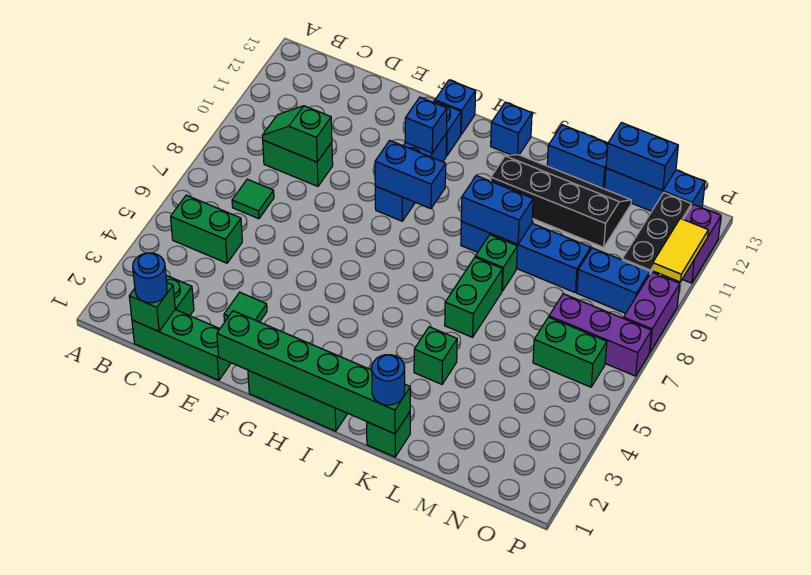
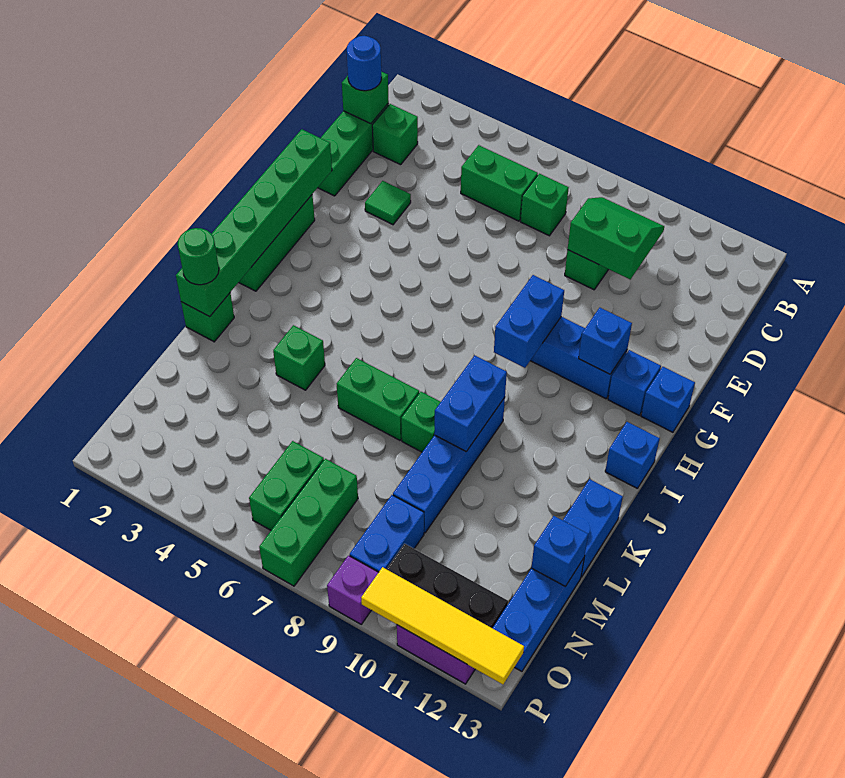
green 1x2 brick [171,195,242,263] -> green 1x2 brick turned to [461,145,538,221]
green 1x1 tile [232,179,274,219] -> green 1x1 brick [521,174,569,236]
green 1x2 slope [262,106,332,162] -> green 2x2 slope [568,197,664,279]
black 2x4 slope [491,155,631,247] -> none
blue 1x1 round brick [372,355,405,405] -> green 1x1 round brick [178,228,219,285]
blue 1x2 brick [606,123,678,191] -> blue 1x1 brick [531,516,588,587]
purple 1x3 brick [549,294,651,376] -> green 1x3 brick [259,459,358,586]
purple 1x2 brick [623,272,680,353] -> purple 1x1 brick [327,556,379,624]
yellow 1x2 tile [652,218,708,282] -> yellow 1x4 tile [361,567,524,685]

